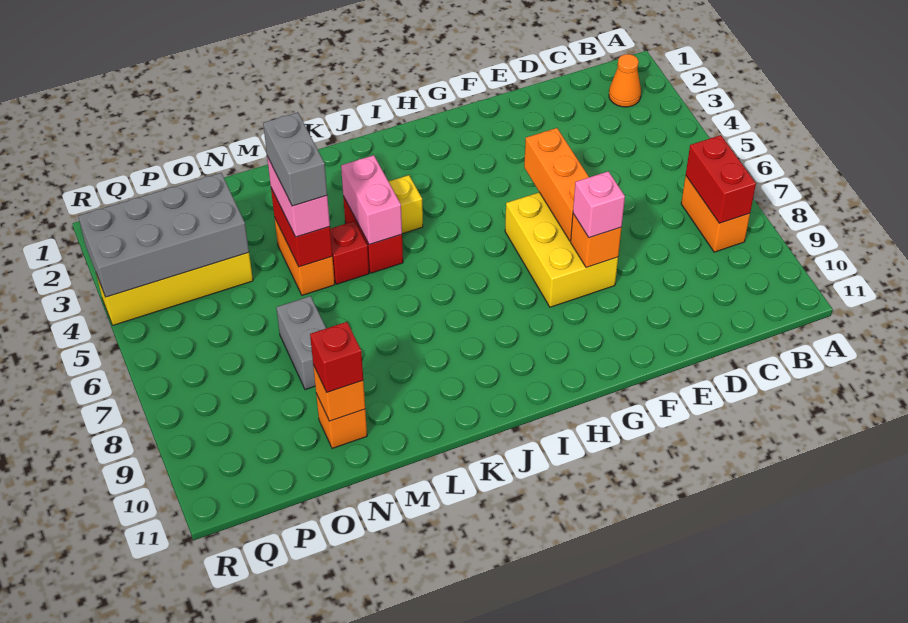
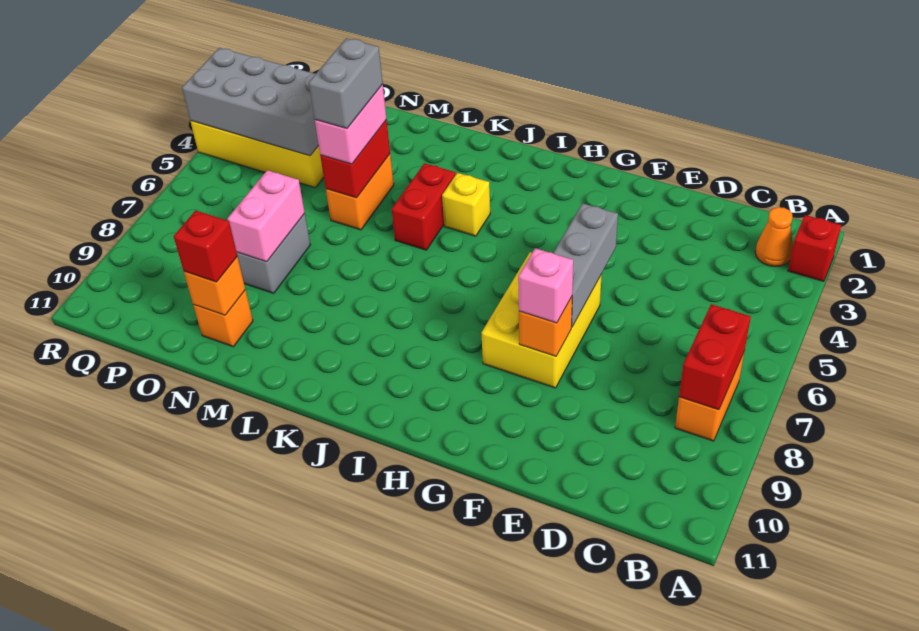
orange 1x3 brick [524,128,589,241] -> grey 1x3 brick [553,203,618,327]
pink 1x2 brick [341,155,402,245] -> pink 1x2 brick moved to [227,170,305,262]
red 1x1 brick [330,221,369,284] -> red 1x1 brick moved to [788,215,841,281]

